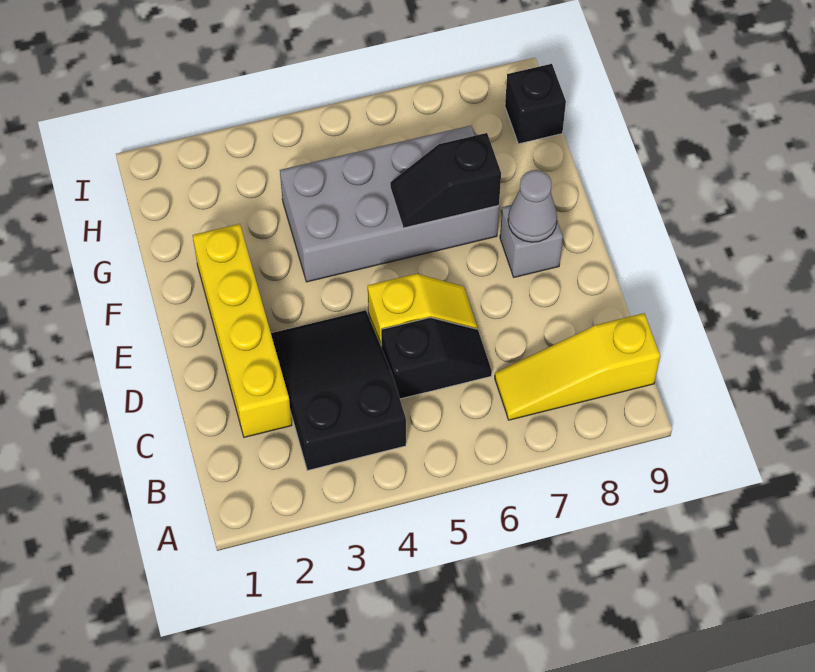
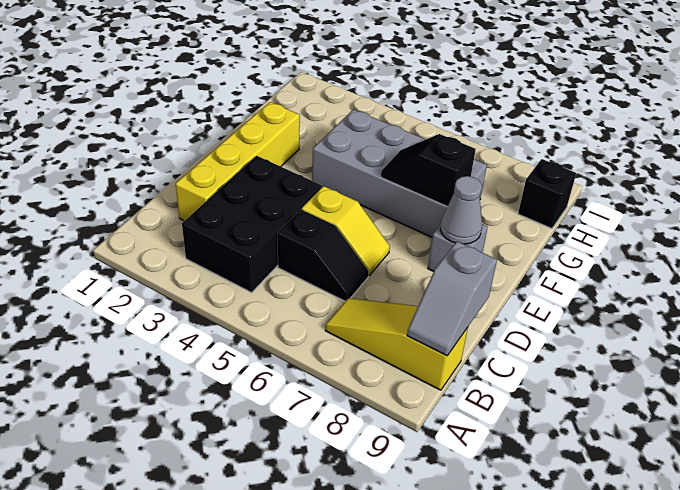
black 2x3 slope [271,310,406,471] -> black 2x3 brick [182,156,322,293]
none -> grey 1x2 slope [407,241,497,356]

